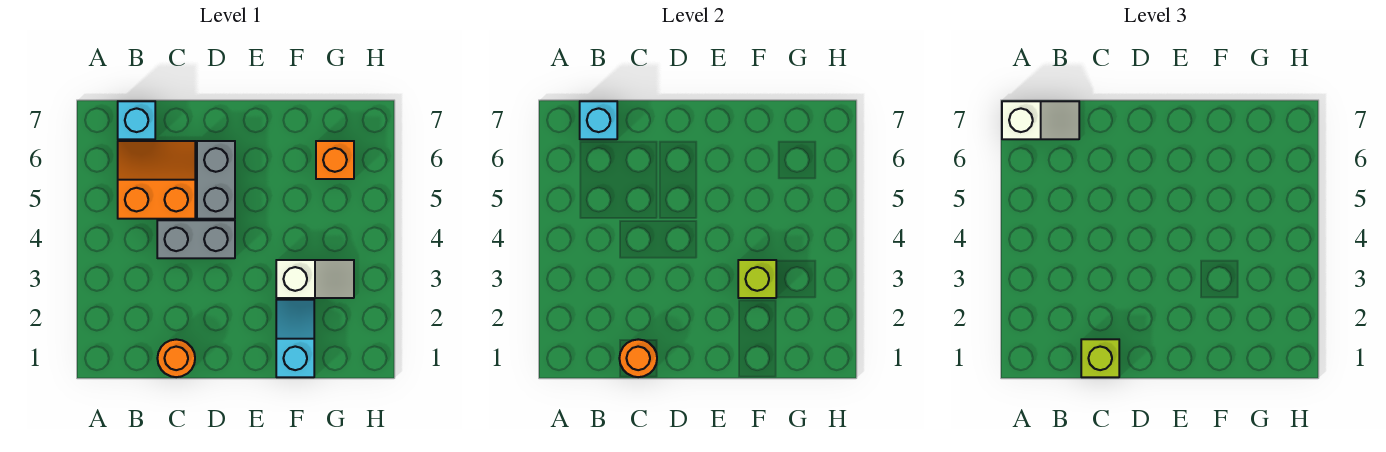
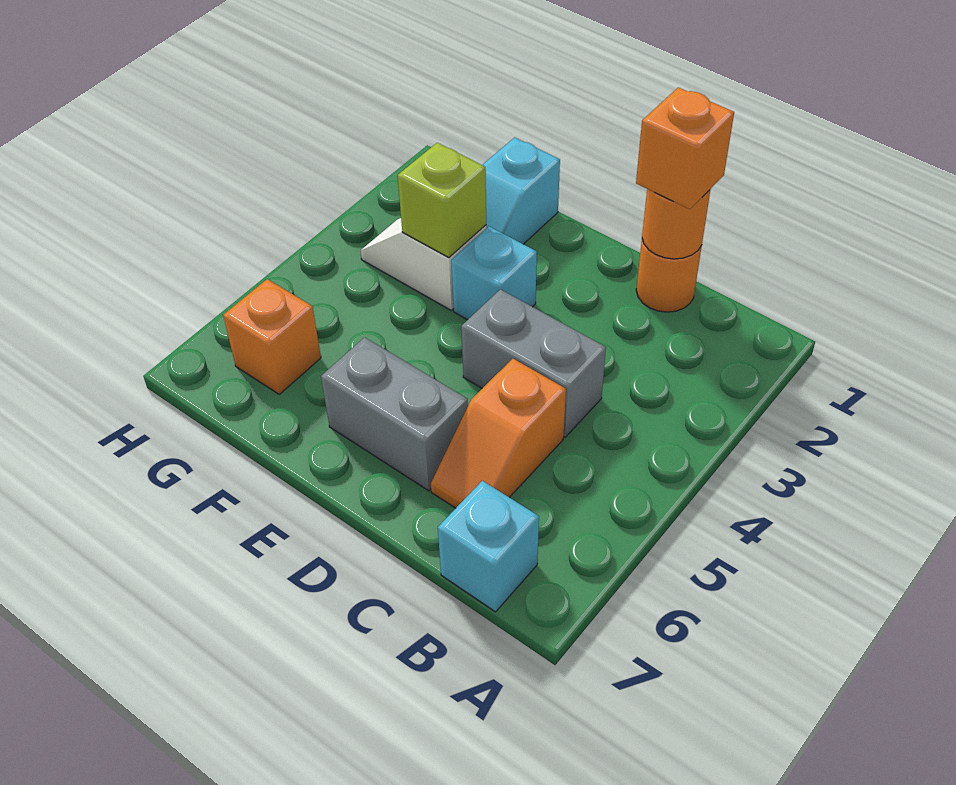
white 1x2 slope [1002,101,1079,139] -> none
orange 2x2 slope [118,141,195,219] -> orange 1x2 slope [431,359,566,508]
cyan 1x1 brick [580,101,617,139] -> cyan 1x1 brick moved to [451,226,537,320]
lime 1x1 brick [1081,339,1119,377] -> orange 1x1 brick [636,87,734,209]
grey 1x2 brick [197,141,235,219] -> grey 1x2 brick turned to [321,337,468,491]

